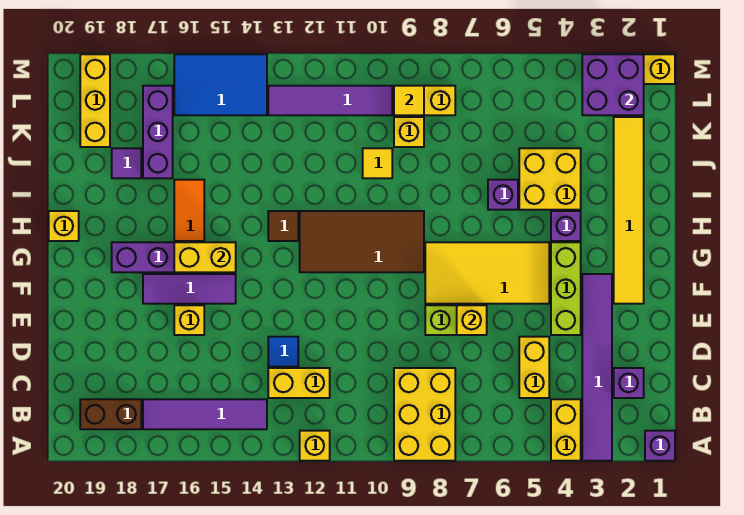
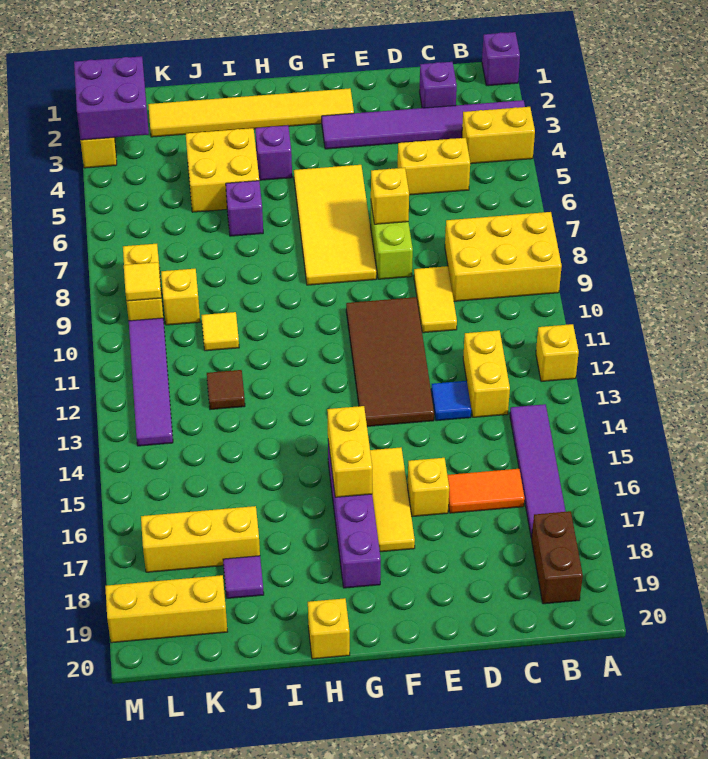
none -> yellow 1x2 tile [414,266,457,333]
lime 1x3 brick [551,242,581,335] -> none
purple 1x3 tile [143,274,236,304] -> yellow 1x3 tile [370,447,415,552]
brown 2x4 tile [300,211,424,272] -> brown 2x4 tile moved to [346,297,434,426]
brown 1x1 tile [268,211,298,241] -> brown 1x1 tile moved to [207,370,245,410]
orange 1x2 tile [174,180,204,241] -> orange 1x2 tile moved to [447,469,525,513]
purple 1x3 brick [143,86,173,178] -> yellow 1x3 brick [141,506,260,572]
blue 2x3 tile [174,54,267,115] -> none

